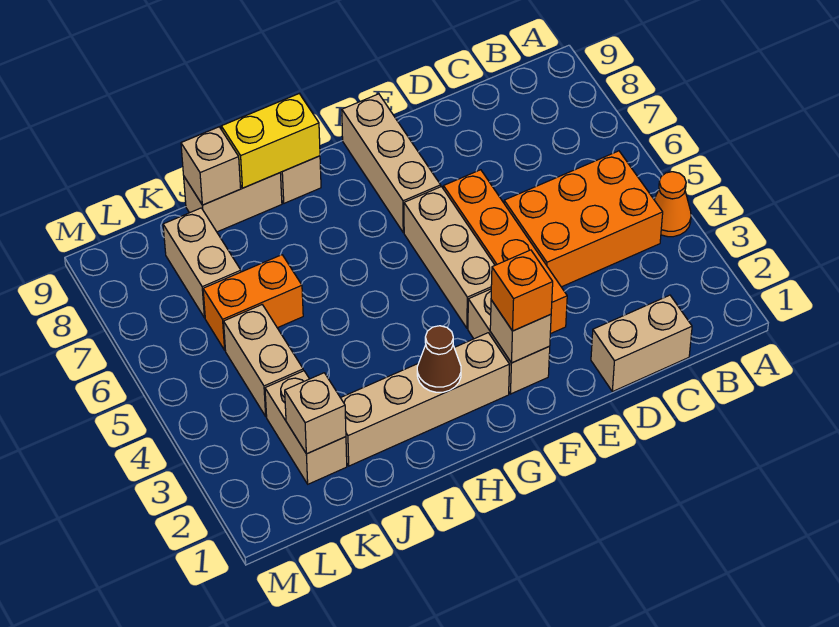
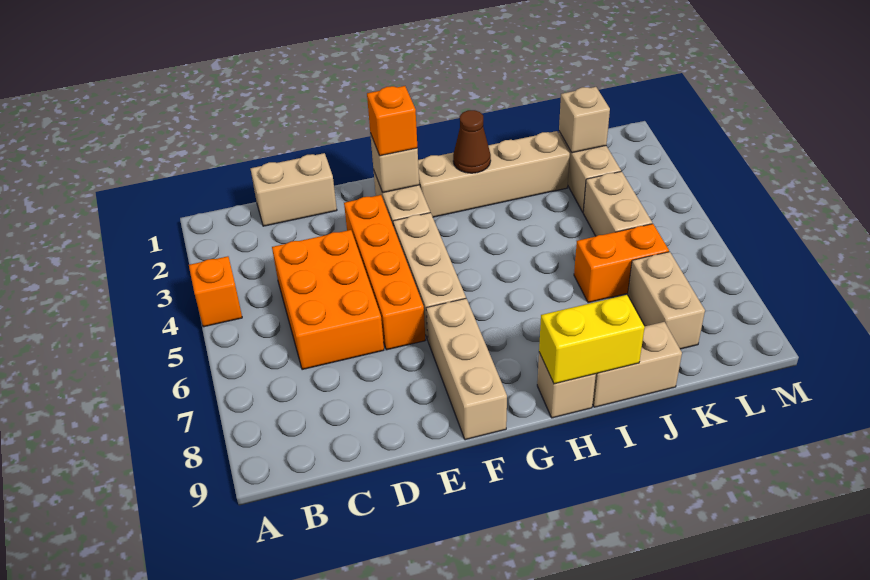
orange 1x1 cone [654,172,691,237] -> orange 1x1 brick [189,256,242,327]
orange 2x3 brick [504,151,663,287] -> orange 2x3 brick turned to [272,230,384,370]
tan 1x1 brick [181,127,241,205] -> none

